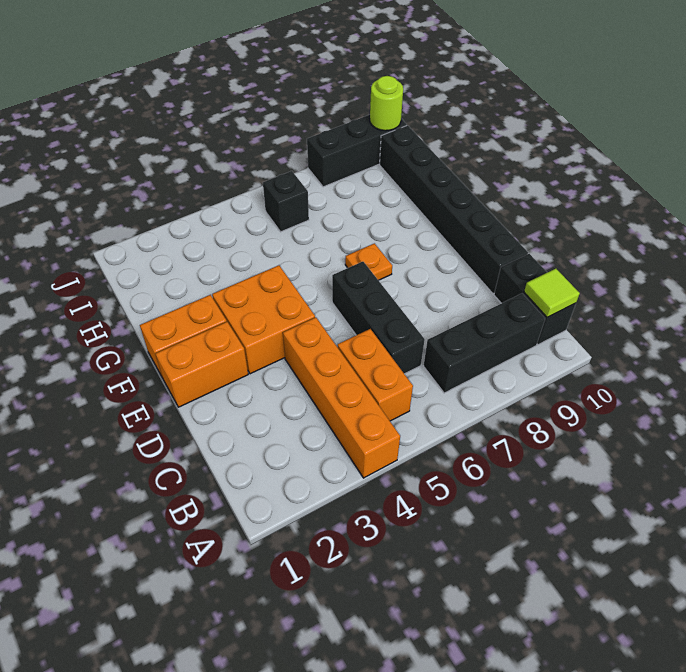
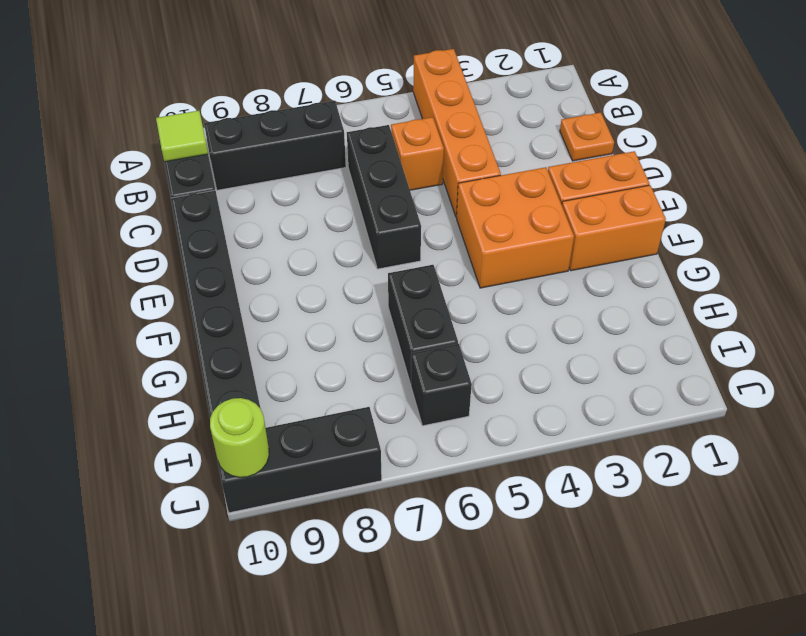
orange 1x2 brick [338,329,413,421] -> orange 1x1 brick [391,117,444,190]
orange 1x1 plate [345,243,392,280] -> orange 1x1 plate moved to [560,113,614,161]
none -> black 1x2 brick [388,265,458,384]

